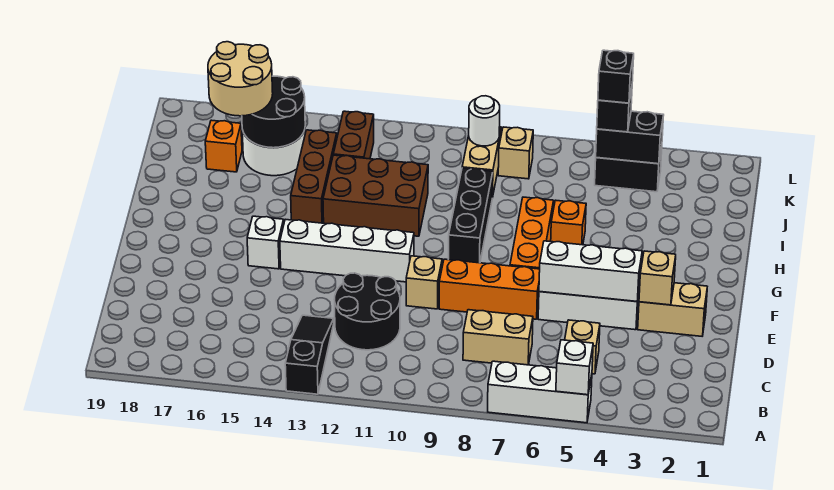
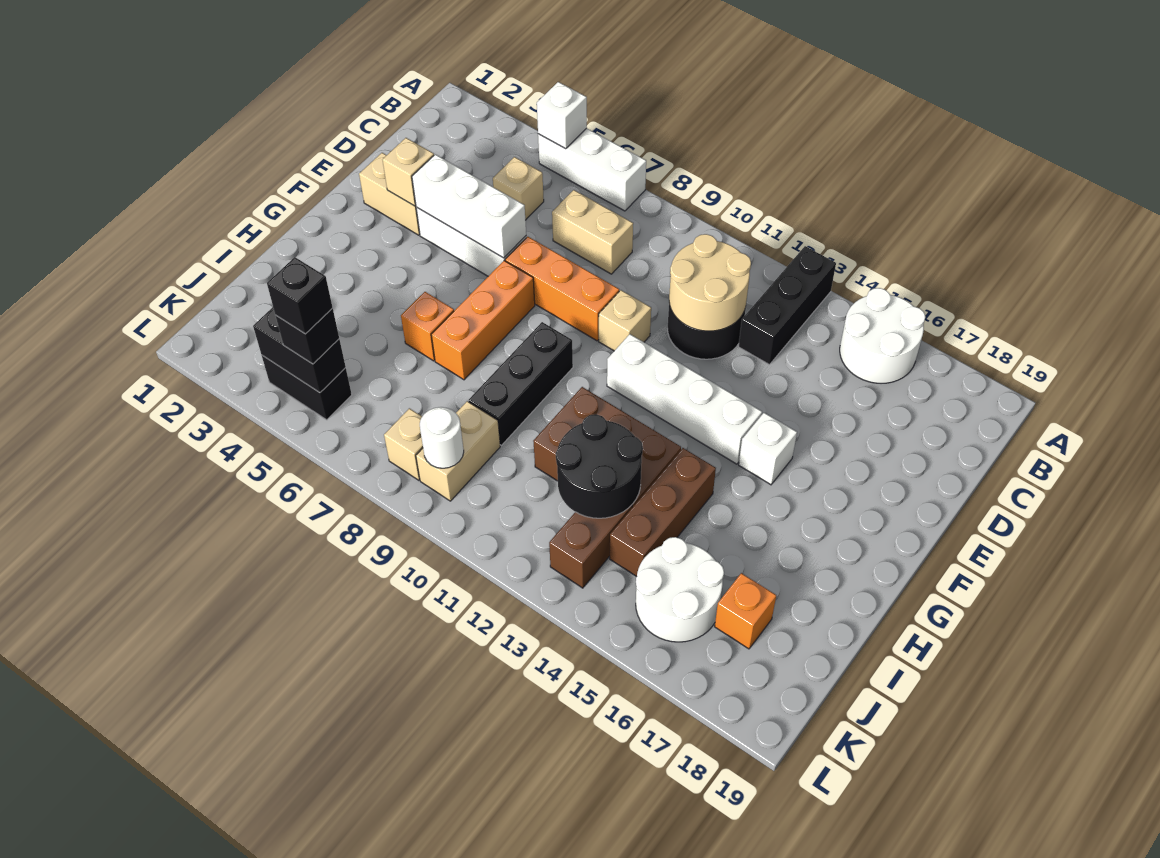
black 1x3 slope [285,315,334,394] -> black 1x3 brick [739,246,836,365]
none -> white 2x2 round brick [840,288,925,383]
black 2x2 round brick [242,76,305,148] -> black 2x2 round brick moved to [556,414,643,518]
tan 2x2 round brick [208,42,273,116] -> tan 2x2 round brick moved to [669,234,751,331]

